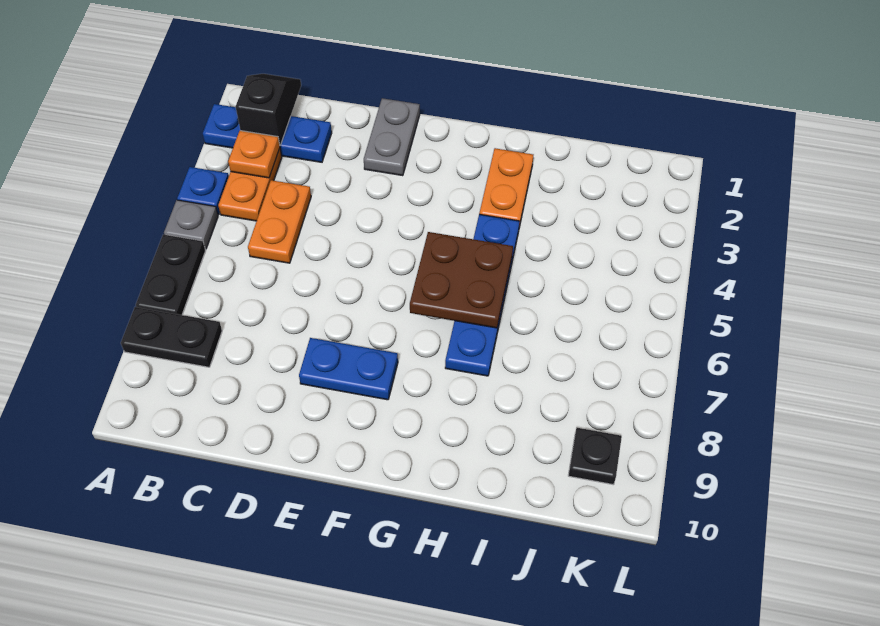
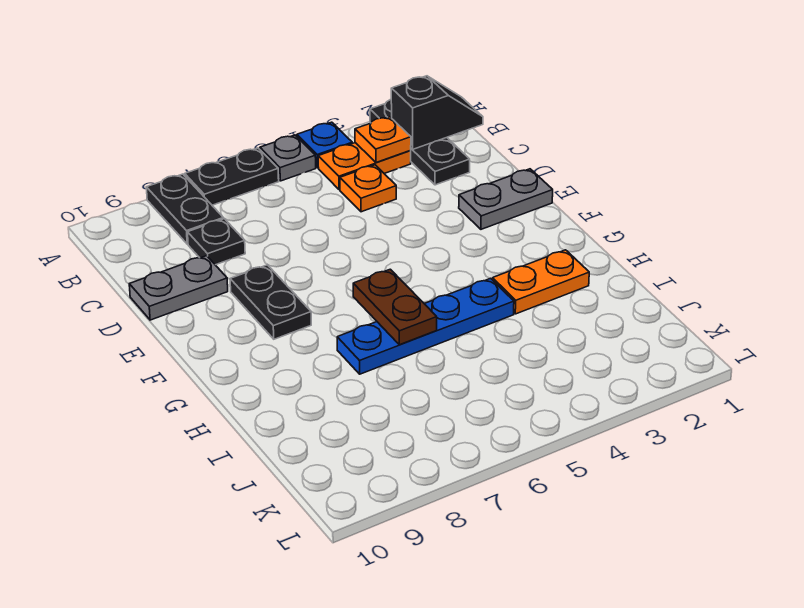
blue 1x3 plate [203,104,332,162] -> black 1x3 plate [370,99,470,185]
orange 1x2 plate [248,180,311,263] -> orange 1x1 plate [340,165,396,212]
none -> grey 1x2 plate [129,256,228,320]
blue 1x2 plate [299,338,398,400] -> black 1x2 plate [230,265,311,339]
brown 2x2 plate [410,232,513,328] -> brown 1x2 plate [353,269,437,345]
black 1x1 plate [568,428,622,485] -> black 1x1 plate moved to [188,219,245,265]

